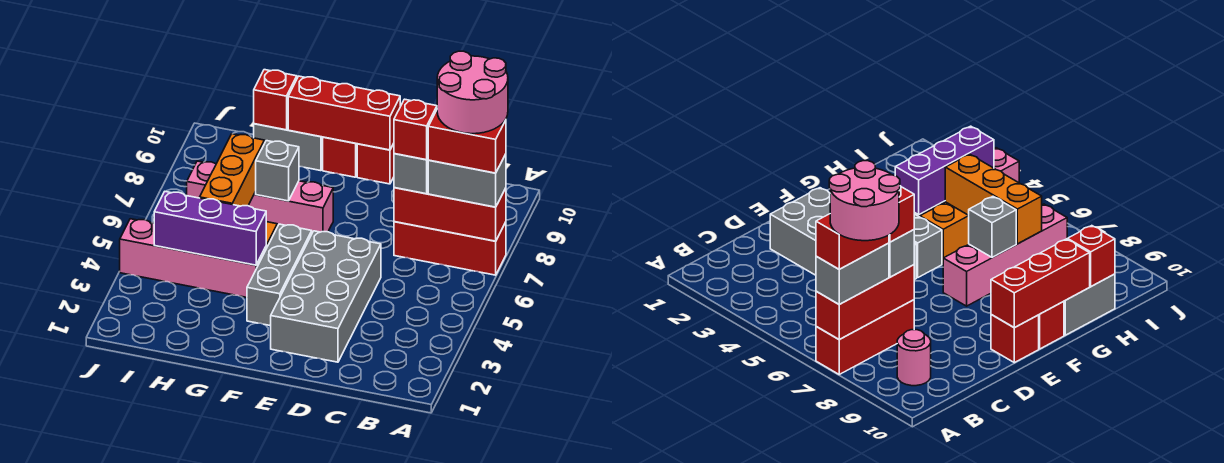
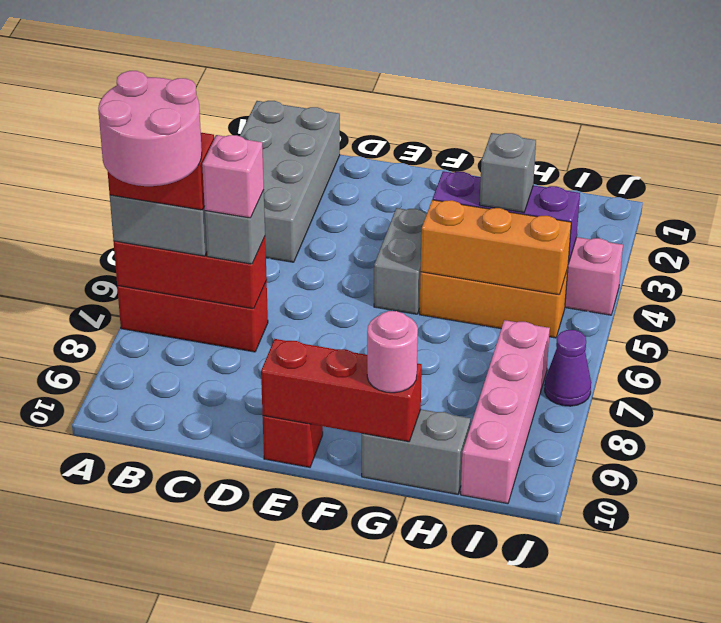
pink 1x1 round brick [897,330,931,386] -> pink 1x1 round brick moved to [367,311,418,393]
red 1x1 brick [394,99,437,160] -> pink 1x1 brick [202,135,264,218]
grey 2x4 brick [271,231,381,362] -> grey 2x4 brick moved to [240,101,340,262]
grey 1x3 brick [247,224,312,326] -> grey 1x2 brick [374,208,427,314]
pink 1x4 brick [187,161,333,233] -> pink 1x4 brick turned to [461,320,550,504]
red 1x1 brick [323,137,357,177] -> none
grey 1x1 brick [256,141,299,201] -> grey 1x1 brick moved to [479,133,536,212]
orange 1x3 brick [200,134,264,206] -> orange 1x3 brick turned to [421,200,571,295]
red 1x1 brick [254,70,297,130] -> none
none -> purple 1x1 cone [544,330,591,406]

